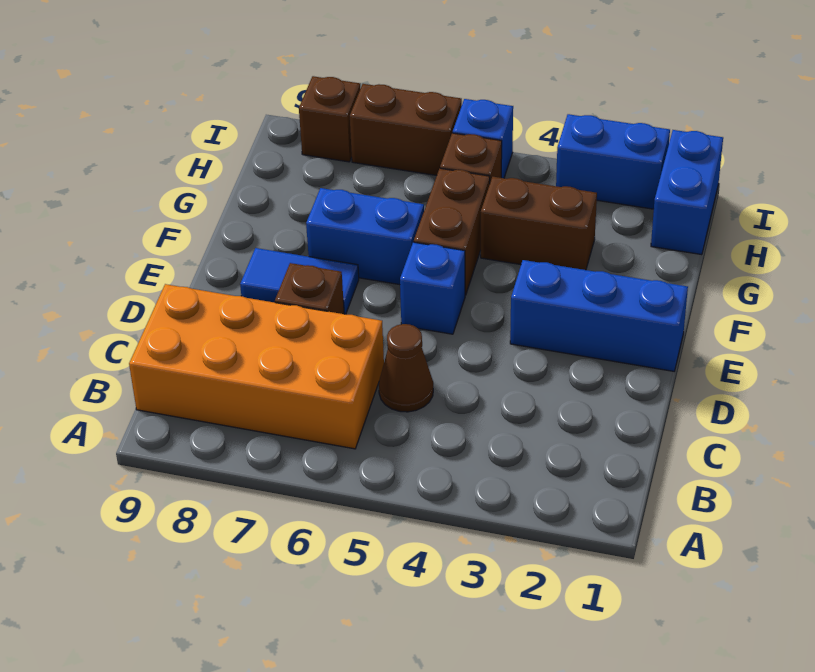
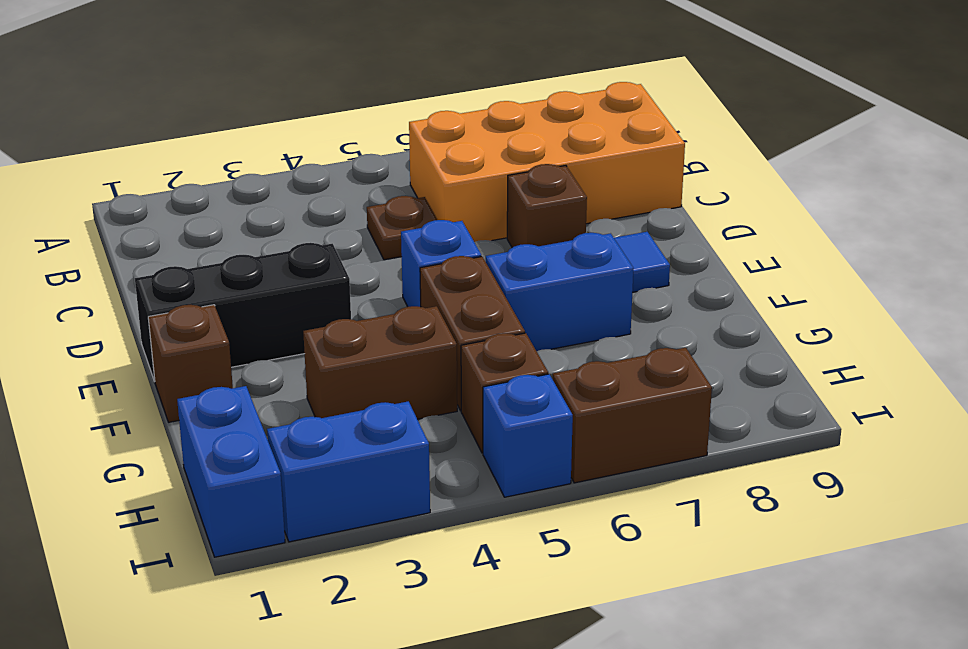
brown 1x1 cone [379,324,433,412] -> brown 1x1 plate [367,196,437,260]
blue 1x3 brick [510,260,688,371] -> black 1x3 brick [135,243,351,381]
brown 1x1 brick [299,76,360,162] -> brown 1x1 brick moved to [148,305,233,422]

